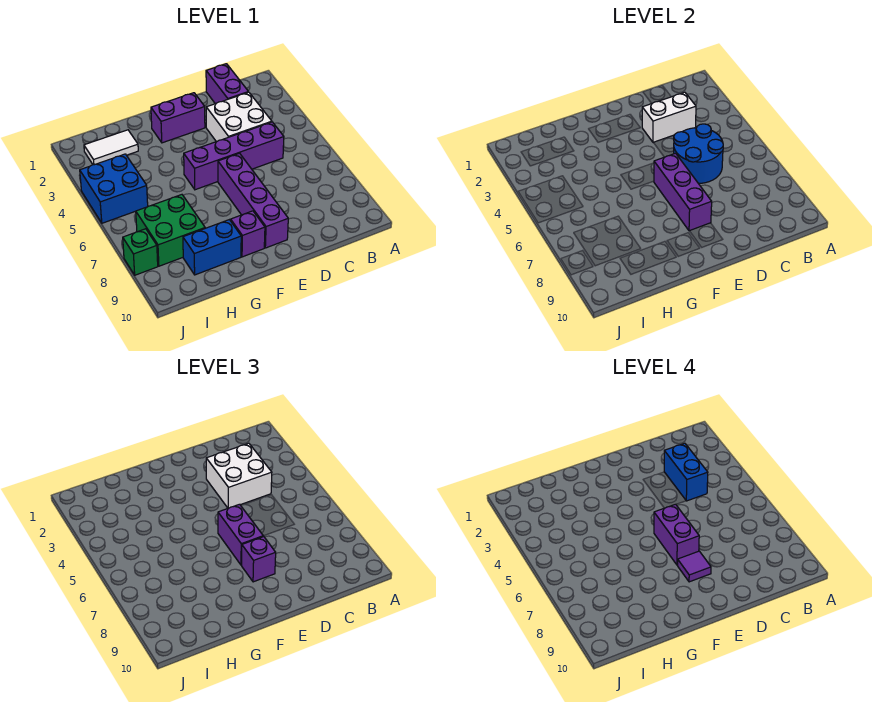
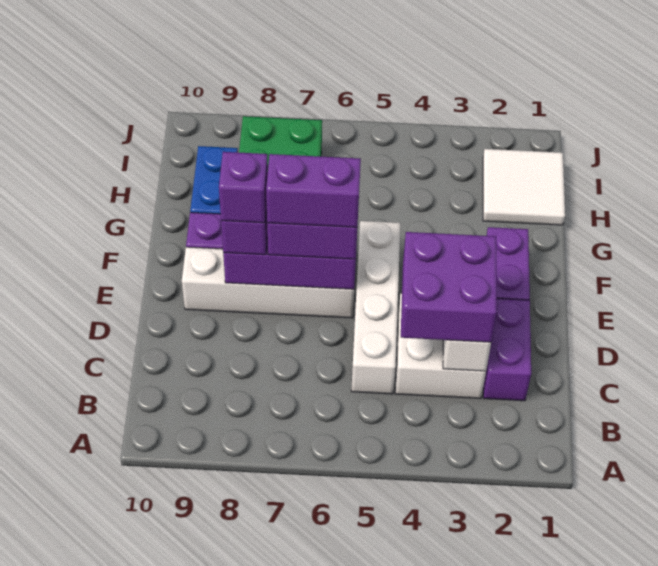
purple 1x2 brick [206,64,248,104] -> purple 1x2 brick turned to [483,299,531,401]
white 2x2 brick [206,443,272,508] -> purple 2x2 brick [401,232,497,342]
blue 1x2 brick [664,443,708,501] -> none
purple 1x4 brick [184,122,284,190] -> white 1x4 brick [351,221,400,394]
blue 2x2 round brick [674,124,723,183] -> none
purple 1x4 brick [218,153,288,248] -> white 1x4 brick [182,247,355,318]
purple 1x1 tile [678,551,711,582] -> purple 1x1 brick [219,152,268,223]
white 1x2 tile [84,130,138,165] -> white 2x2 tile [483,149,565,225]
blue 2x2 brick [80,154,148,223] -> none
green 1x1 brick [123,229,158,275] -> none

